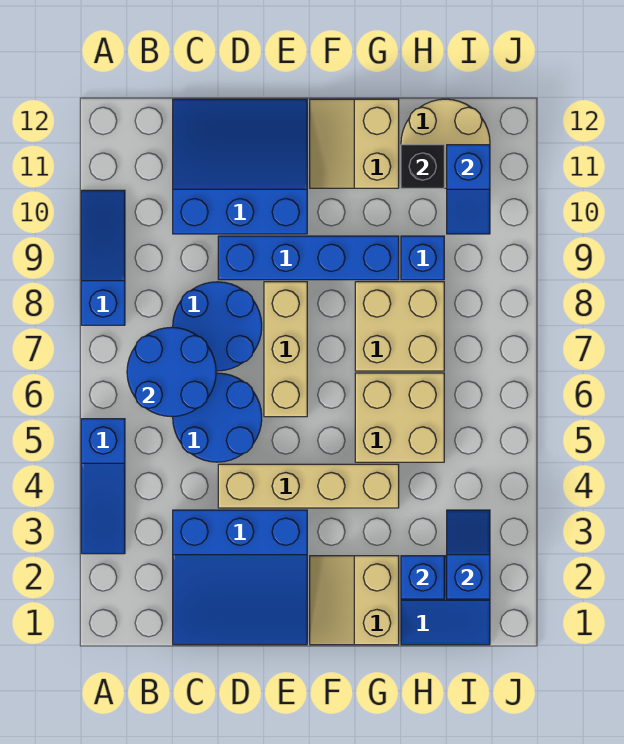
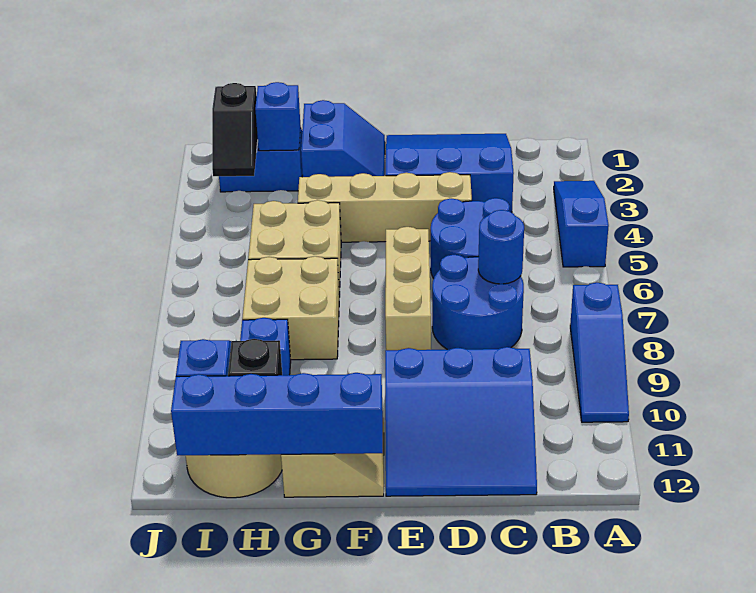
blue 2x2 round brick [127,327,216,417] -> blue 1x1 round brick [478,210,524,284]
blue 1x4 brick [218,236,399,280] -> blue 1x4 brick moved to [171,373,383,455]
tan 2x2 slope [310,556,399,645] -> blue 2x2 slope [301,100,385,177]
blue 1x2 slope [447,510,490,599] -> black 1x2 slope [212,83,258,176]

